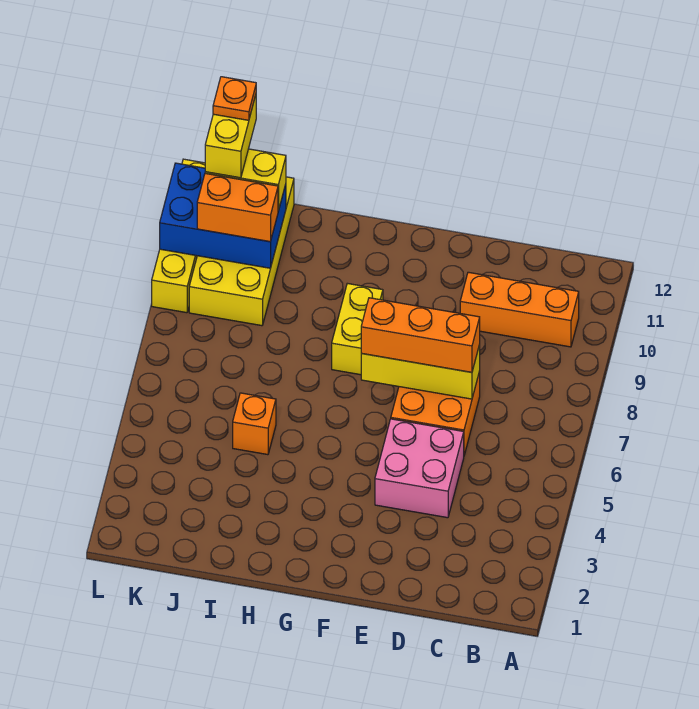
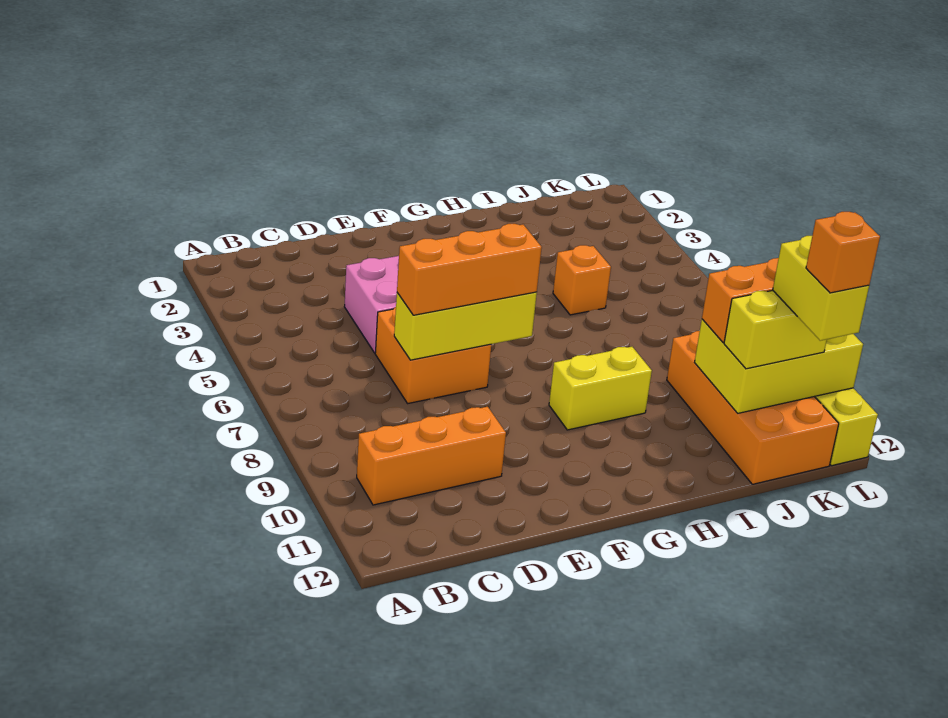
yellow 1x2 brick [332,283,383,375] -> yellow 1x2 brick turned to [549,347,652,430]
yellow 2x4 brick [189,177,294,326] -> orange 2x4 brick [667,331,839,484]
blue 2x3 brick [160,163,286,268] -> yellow 2x3 brick [694,319,863,413]
orange 1x1 plate [213,77,256,120] -> orange 1x1 brick [806,212,880,293]

